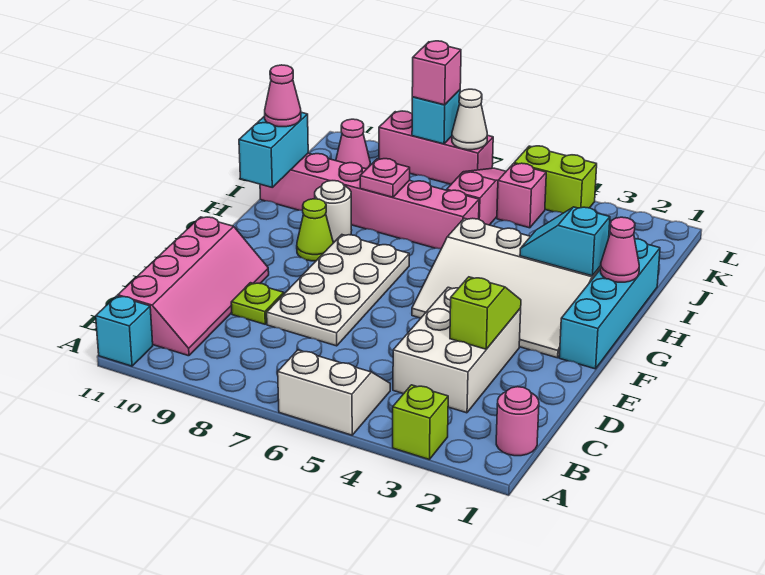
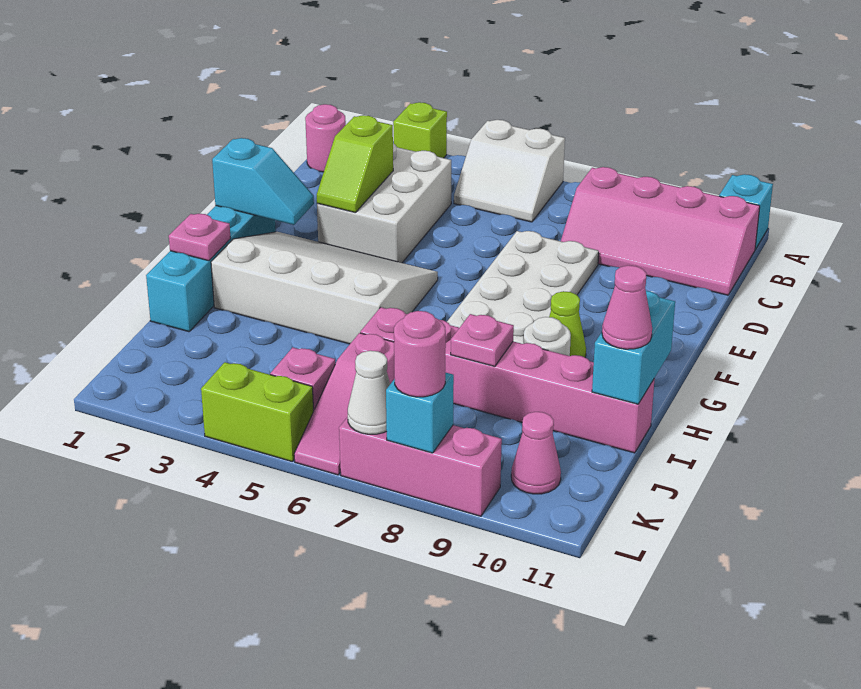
pink 2x4 slope [118,217,269,356] -> pink 2x4 slope turned to [561,167,760,295]
lime 1x1 plate [231,283,284,324] -> none
pink 1x1 cone [600,217,639,282] -> pink 1x1 plate [169,214,231,261]
cyan 1x2 slope [520,207,610,276] -> cyan 1x2 slope moved to [212,138,314,225]
pink 1x1 brick [412,41,461,105] -> pink 1x1 round brick [394,311,446,397]

